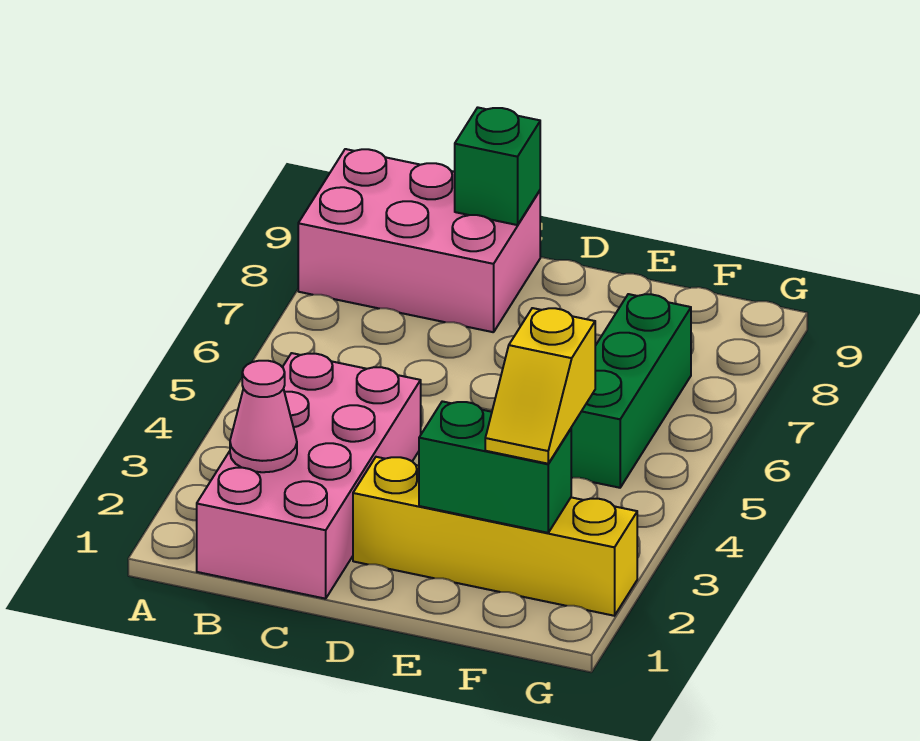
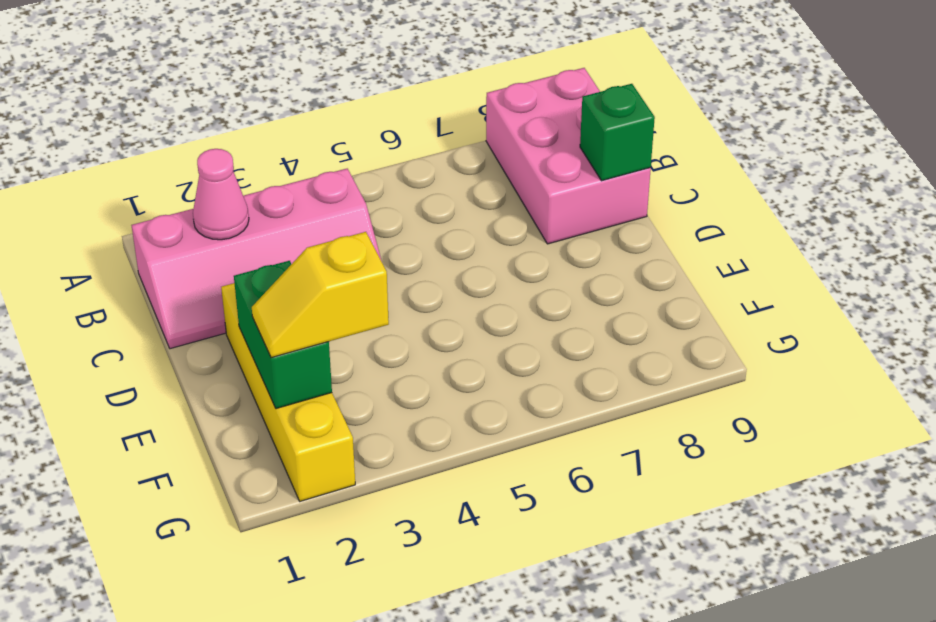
pink 2x4 brick [197,353,421,599] -> pink 2x4 slope [132,169,381,349]
green 1x3 brick [571,294,691,488] -> none

